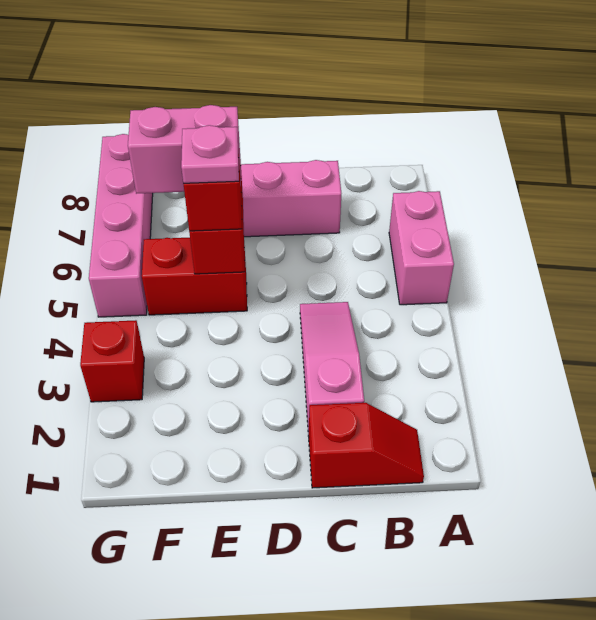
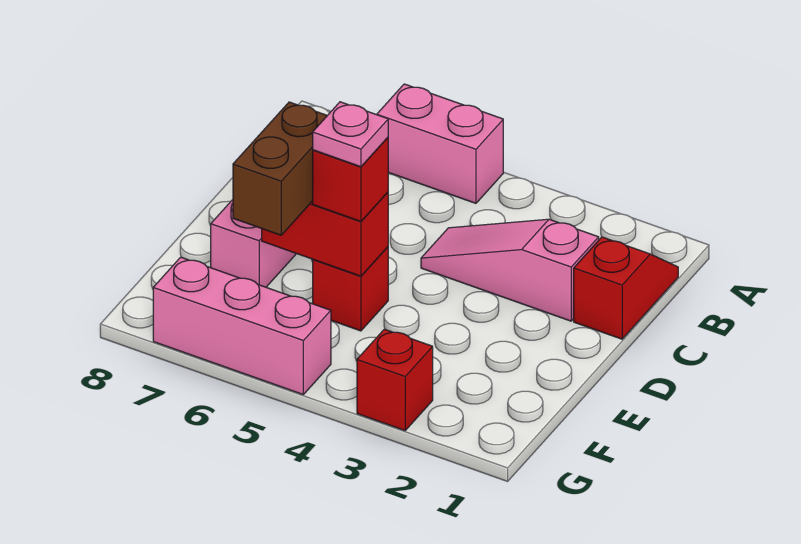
red 1x2 brick [142,238,247,315] -> red 1x1 brick [313,247,388,331]
pink 1x2 brick [128,105,241,194] -> brown 1x2 brick [233,102,327,235]
pink 1x4 brick [89,134,153,317] -> pink 1x3 brick [153,257,331,394]

